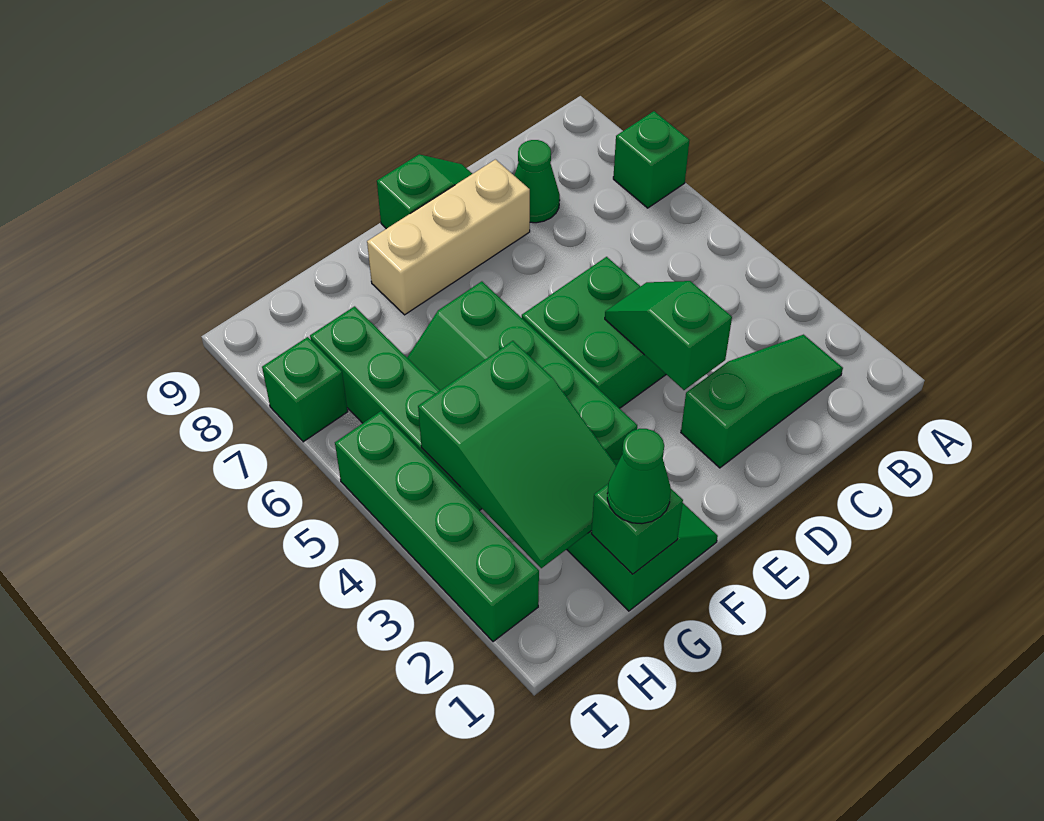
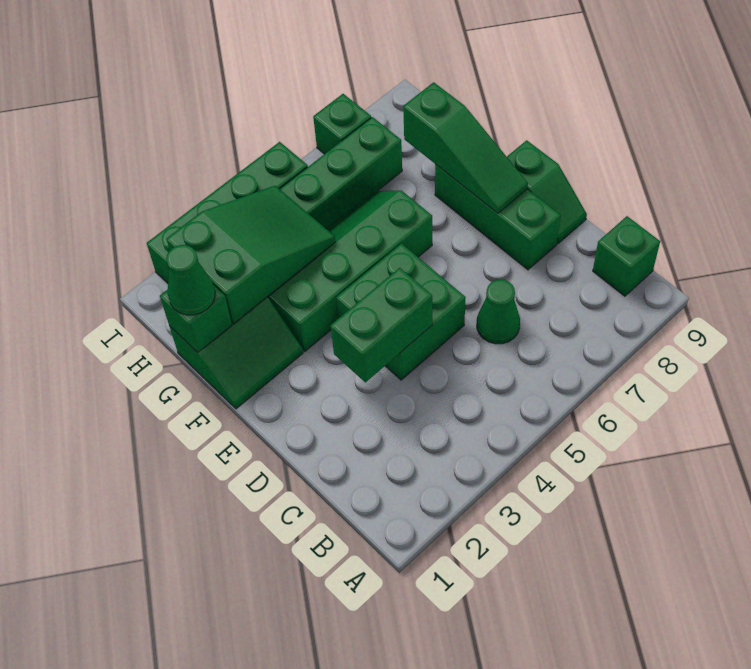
green 1x1 brick [613,111,690,208] -> green 1x1 brick moved to [593,216,660,296]
green 1x3 slope [681,335,843,468] -> green 1x3 slope moved to [403,82,528,213]
green 1x1 cone [514,140,560,223] -> green 1x1 cone moved to [477,280,520,344]
green 1x2 slope [605,281,732,390] -> green 1x2 brick [330,268,432,382]
tan 1x3 brick [367,159,530,315] -> green 1x3 brick [435,164,561,270]
green 2x3 slope [418,341,616,568] -> green 2x3 slope turned to [166,186,335,324]

